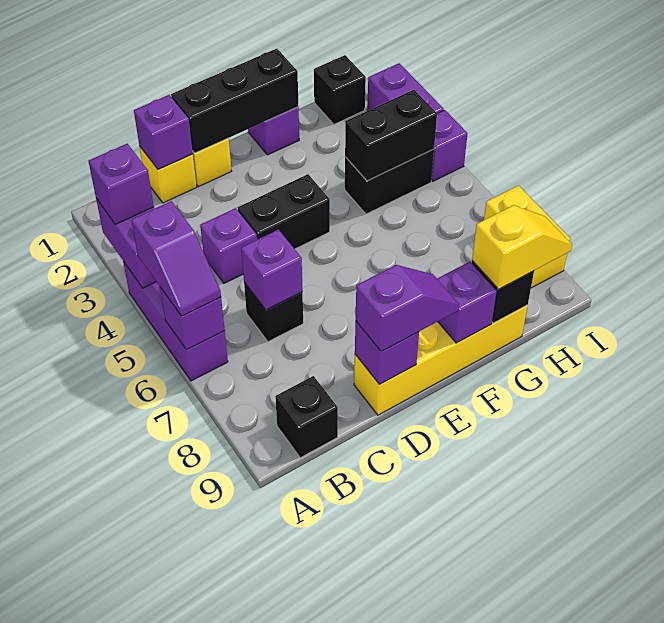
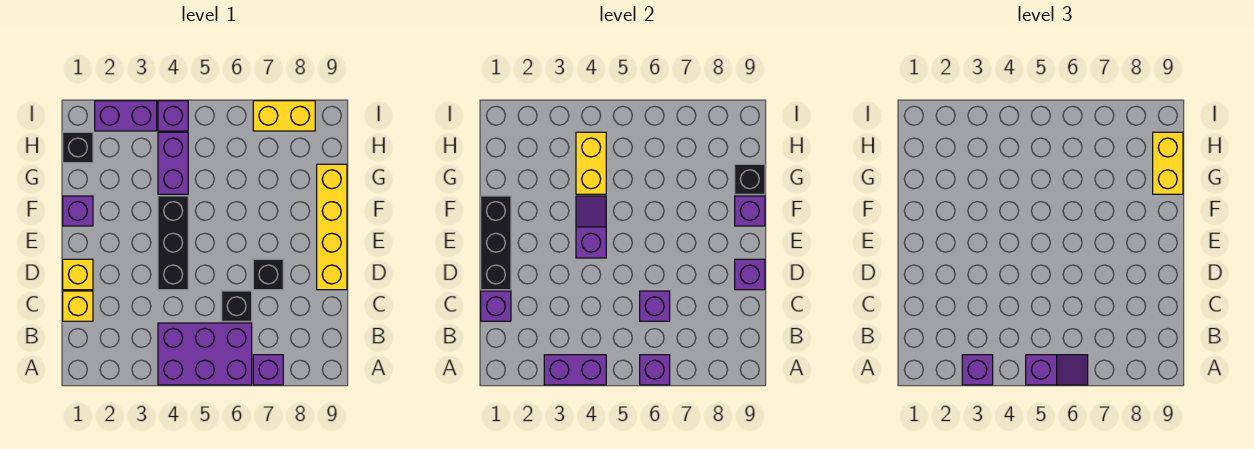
purple 1x3 brick [123,261,228,381] -> purple 2x3 brick [158,323,252,385]
black 1x1 brick [275,376,338,458] -> black 1x1 brick moved to [253,259,283,290]
purple 1x1 brick [200,208,257,283] -> purple 1x1 brick moved to [253,355,283,385]
black 1x2 brick [238,174,330,249] -> black 1x3 brick [158,196,188,290]
purple 1x2 slope [356,265,459,352] -> purple 1x2 slope moved to [576,196,606,258]
black 1x2 brick [345,149,434,214] -> purple 1x2 brick [158,132,188,194]
black 1x2 brick [345,90,437,181] -> yellow 1x2 brick [576,132,606,194]
yellow 1x2 slope [472,205,572,289] -> yellow 1x2 brick [1153,132,1183,194]

